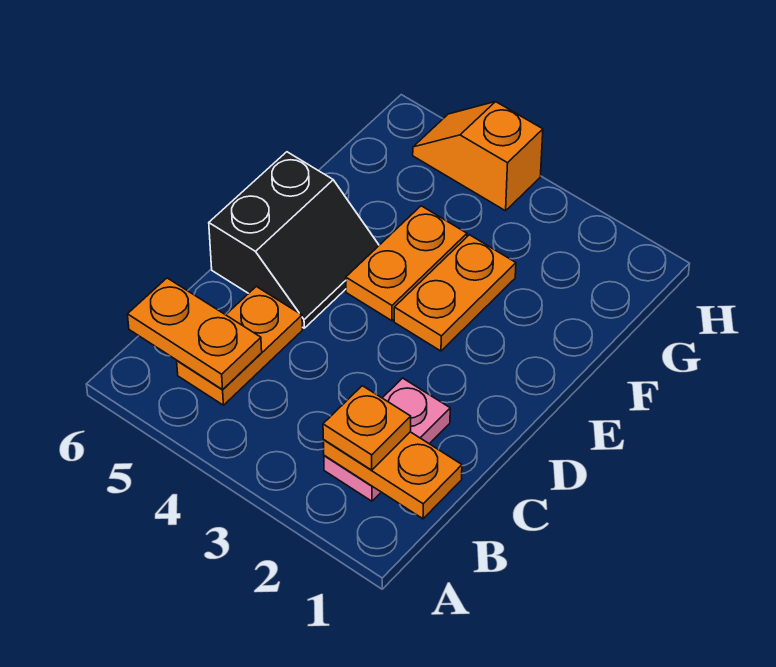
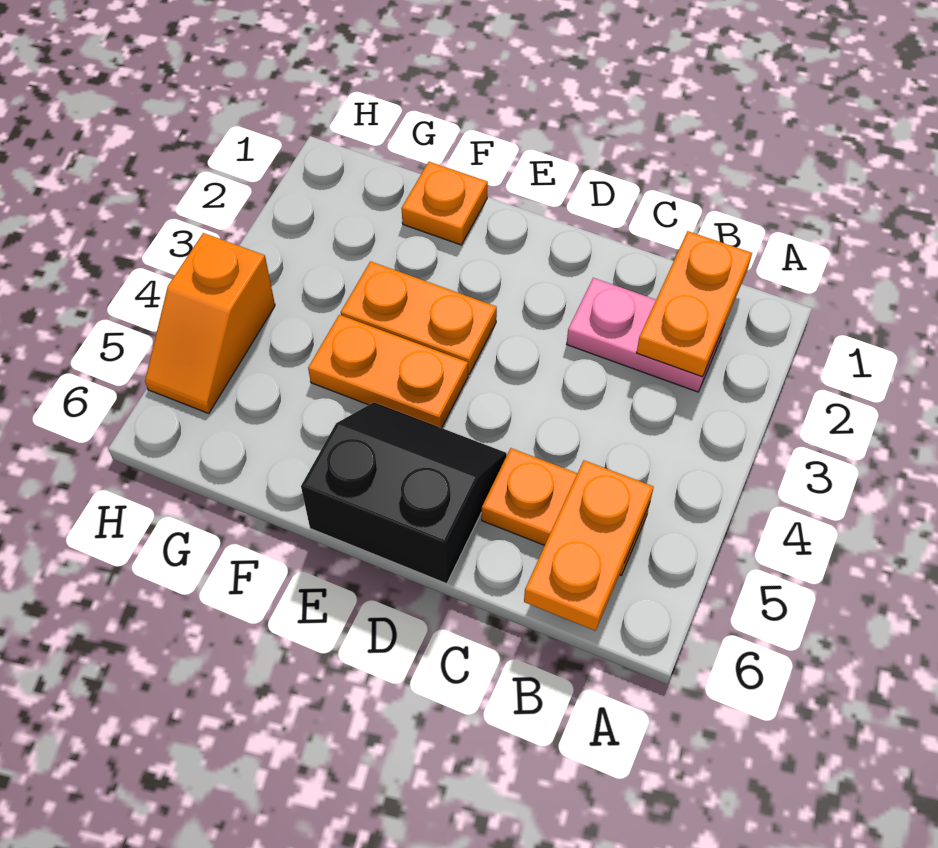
orange 1x1 plate [323,386,411,470] -> orange 1x1 plate moved to [402,162,488,245]

